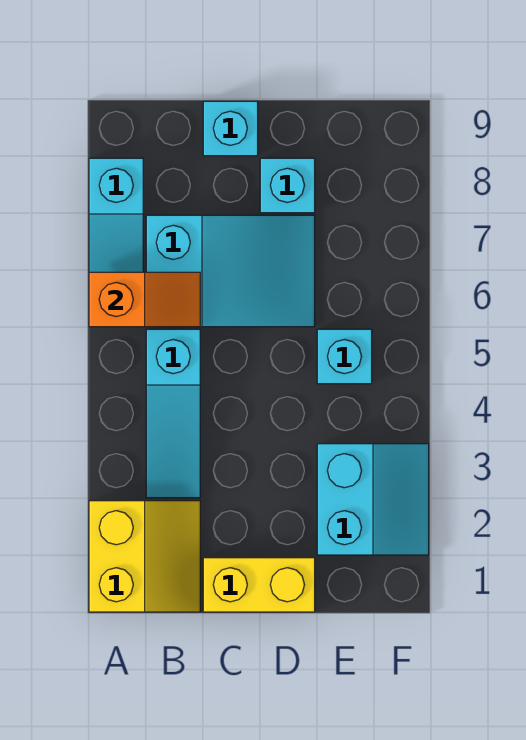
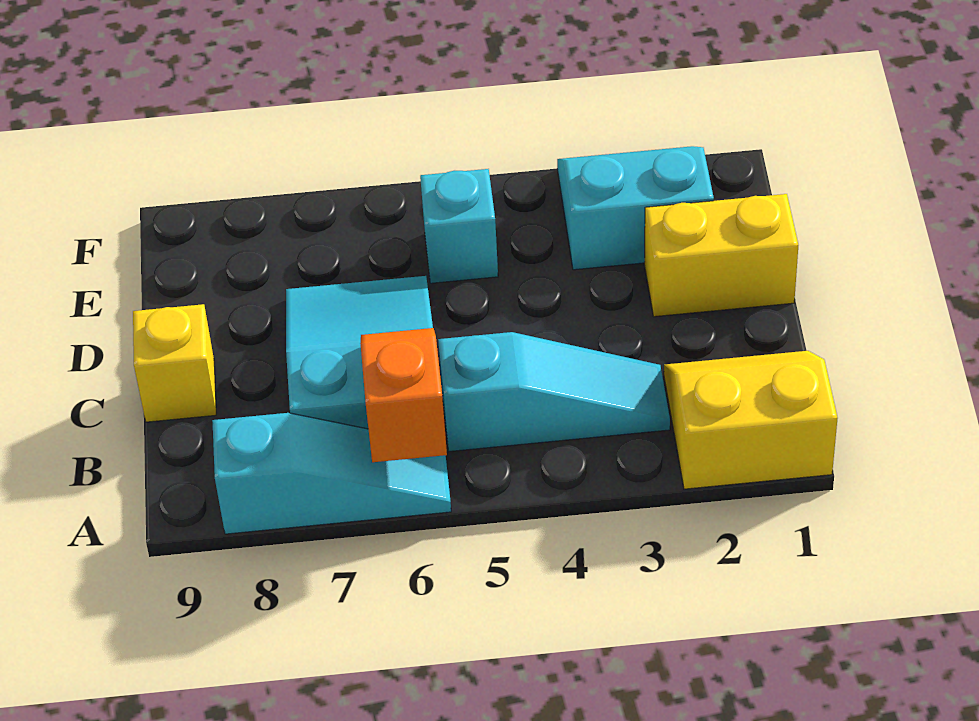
yellow 1x2 brick [203,558,315,612] -> yellow 1x2 brick turned to [644,194,798,317]
cyan 1x1 brick [203,101,258,156] -> yellow 1x1 brick [133,304,216,422]
cyan 1x1 brick [260,158,315,213] -> none

